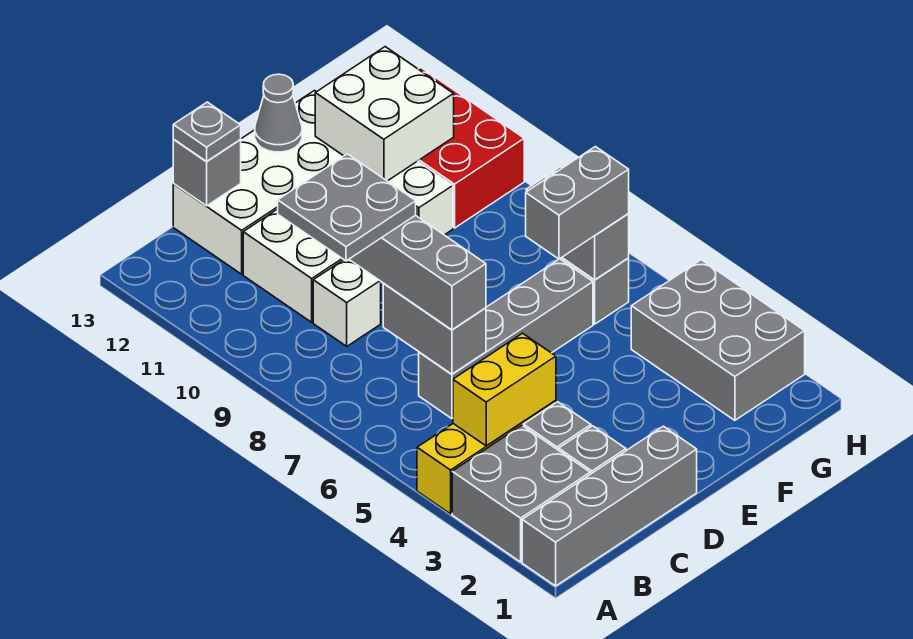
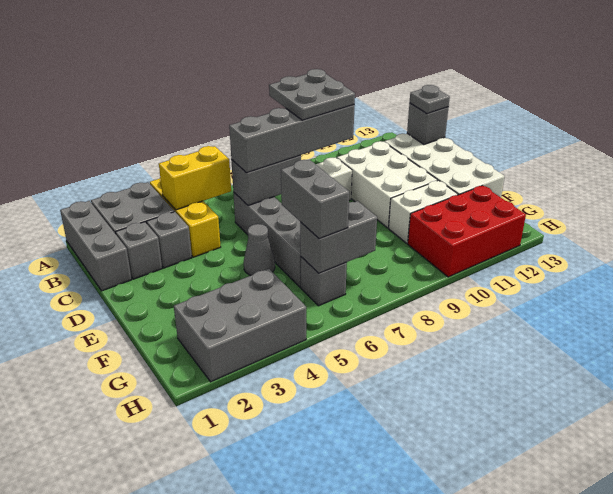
grey 1x4 brick [522,426,697,586] -> grey 1x3 brick [60,201,132,291]
yellow 1x2 brick [453,333,556,446] -> yellow 1x2 brick turned to [159,146,231,210]
grey 1x1 cone [255,74,302,152] -> grey 1x1 cone moved to [244,224,275,276]
white 2x2 brick [315,47,454,181] -> none

